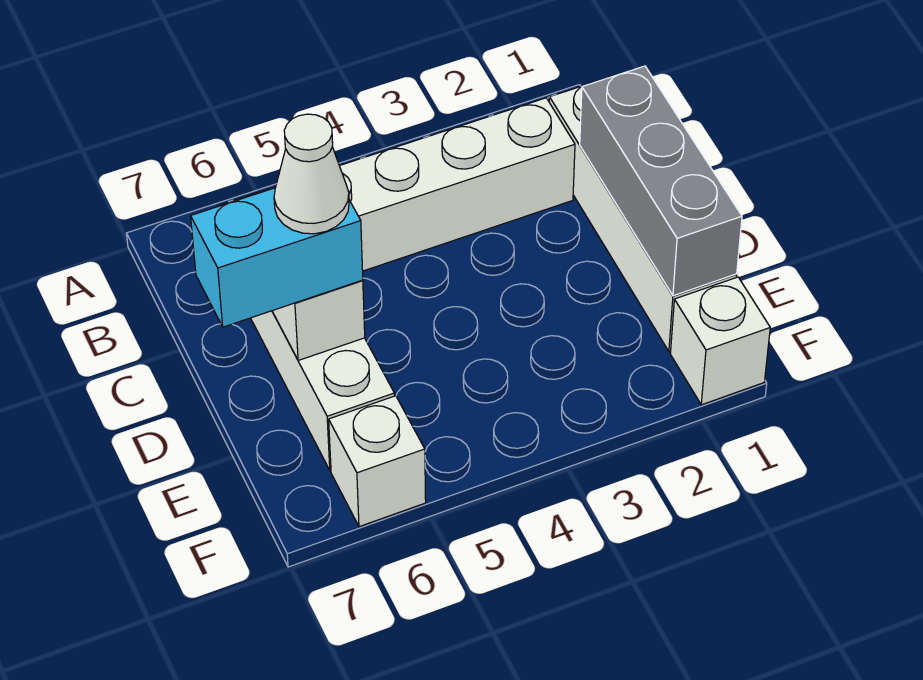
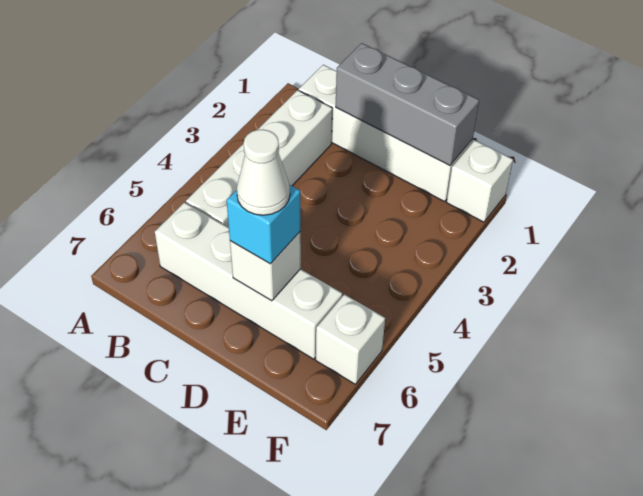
cyan 1x2 brick [191,188,363,327] -> cyan 1x1 brick [227,185,300,264]

